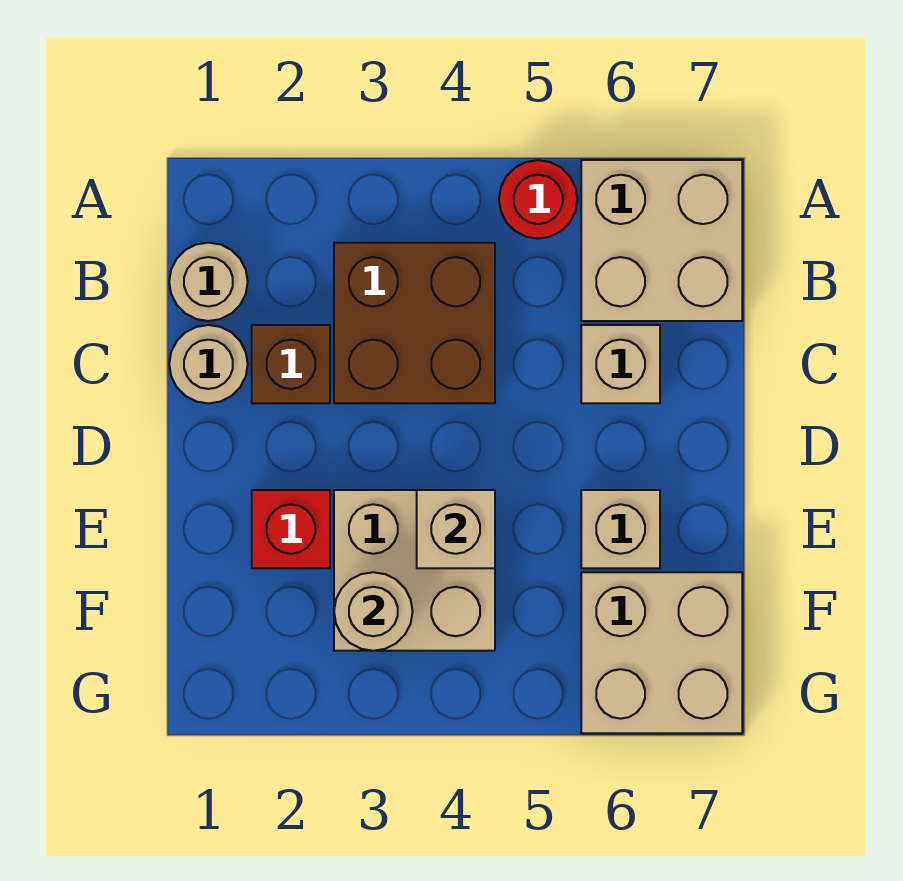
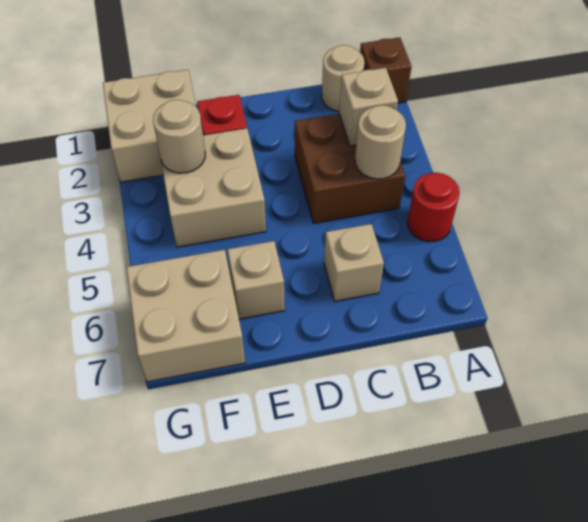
tan 2x2 brick [581,160,742,321] -> tan 2x2 brick moved to [103,70,196,182]
tan 1x1 round brick [169,325,248,403] -> tan 1x1 round brick moved to [355,105,406,179]
brown 1x1 brick [252,325,330,403] -> brown 1x1 brick moved to [360,37,411,103]
tan 1x1 brick [417,490,495,568] -> tan 1x1 brick moved to [339,68,398,146]

